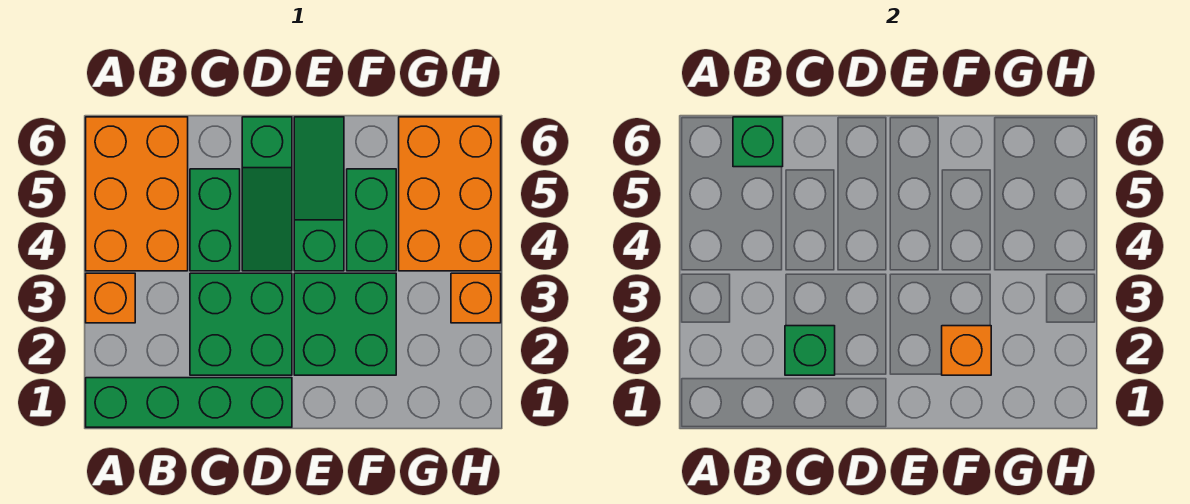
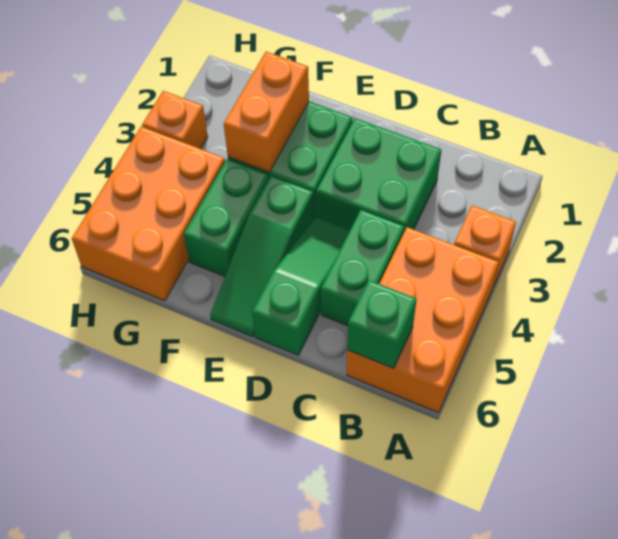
green 1x4 brick [86,378,292,427] -> none
green 1x1 brick [785,326,835,375] -> none
orange 1x1 brick [942,326,991,375] -> orange 1x2 brick [224,52,309,172]

